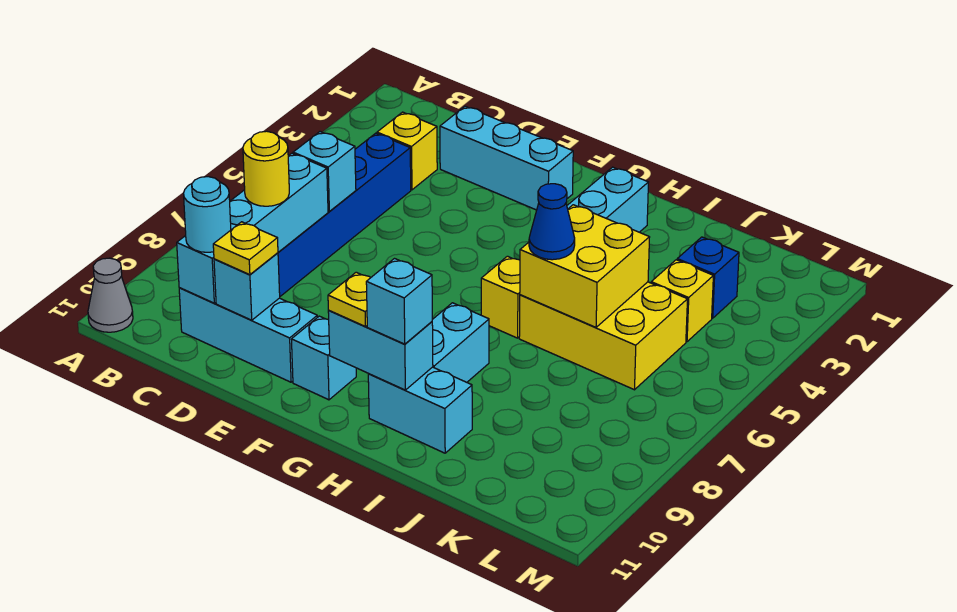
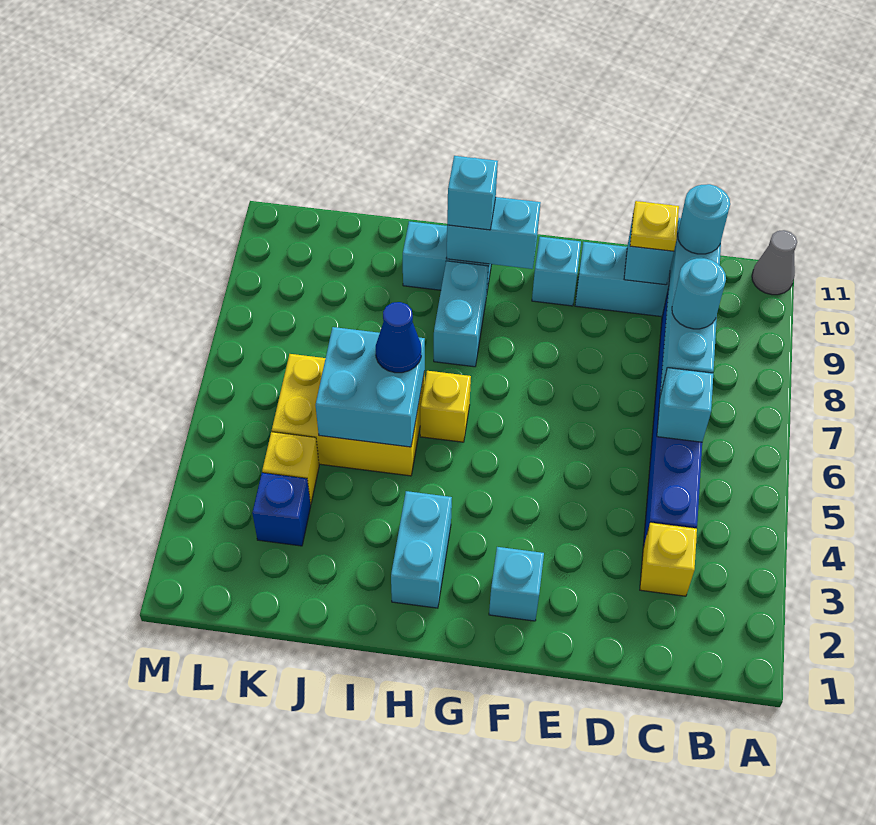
yellow 1x1 round brick [243,131,289,206] -> cyan 1x1 round brick [672,258,726,329]
cyan 1x3 brick [440,106,573,210] -> cyan 1x1 brick [489,547,544,621]
yellow 1x1 plate [328,272,371,326] -> none
yellow 2x2 brick [520,205,650,327] -> cyan 2x2 brick [316,327,425,447]

